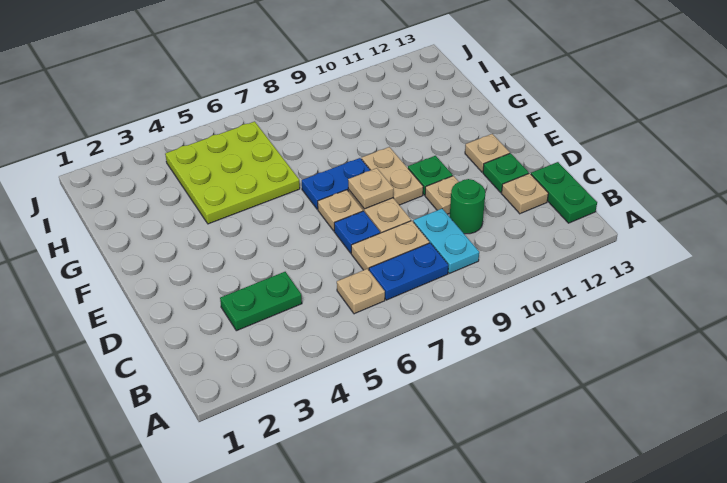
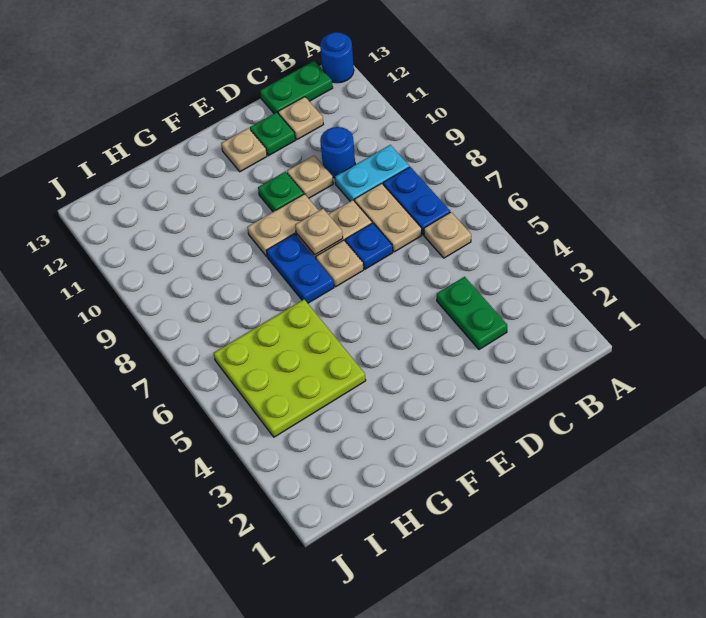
none -> blue 1x1 round brick [320,32,354,83]
green 1x1 round brick [450,179,485,234] -> blue 1x1 round brick [320,127,355,178]

